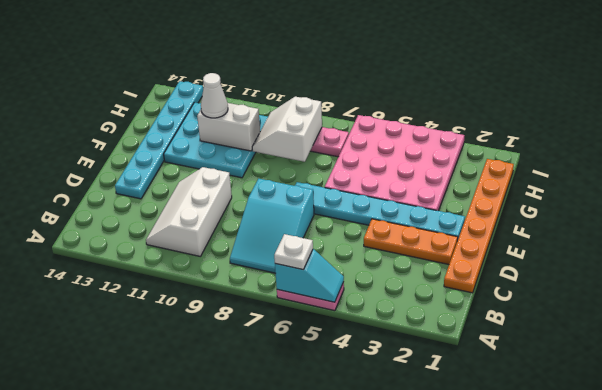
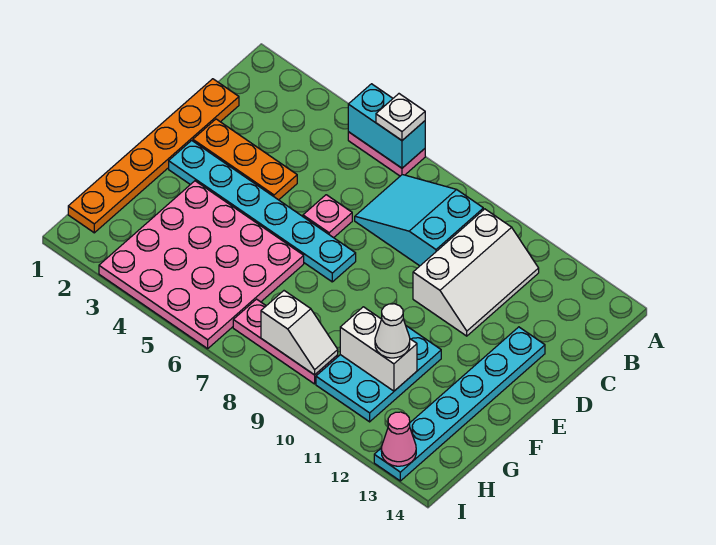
cyan 1x2 slope [275,249,344,302] -> cyan 1x2 brick [348,84,425,168]
cyan 2x3 slope [230,179,314,273] -> cyan 2x3 slope turned to [355,175,483,266]
none -> pink 1x1 plate [303,195,352,238]
cyan 3x3 plate [164,102,268,178] -> cyan 2x3 plate [316,318,441,422]
white 2x2 slope [252,97,322,162] -> white 1x2 slope [261,291,338,375]
none -> pink 1x1 cone [381,412,416,466]

